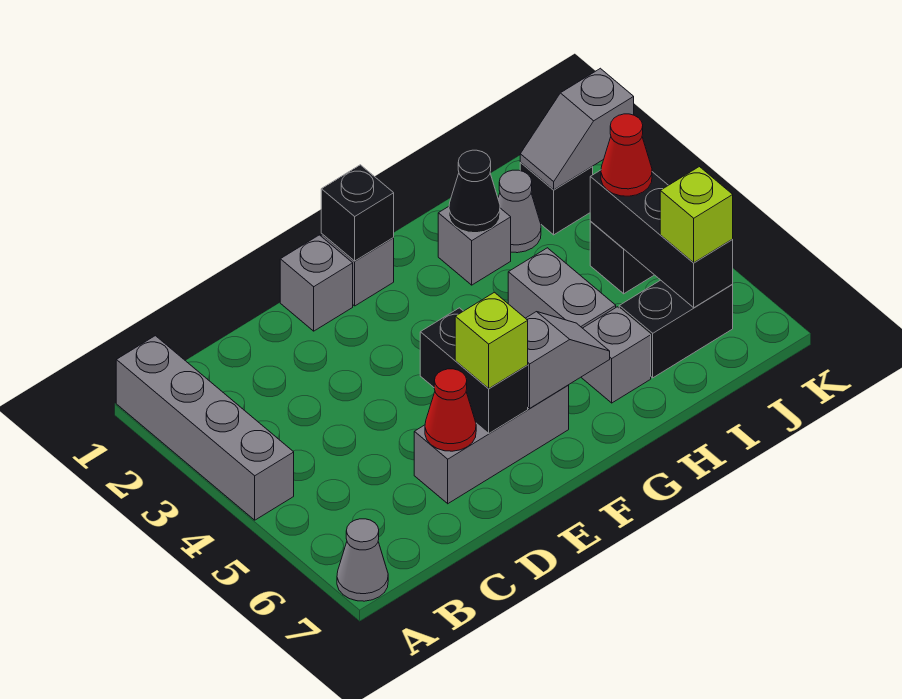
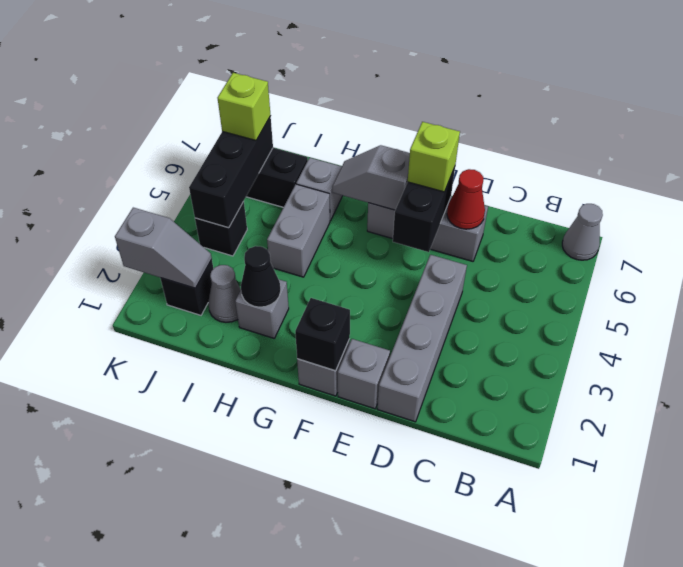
grey 1x4 brick [116,336,294,520] -> grey 1x4 brick moved to [377,255,467,422]
red 1x1 cone [601,114,652,196] -> none

